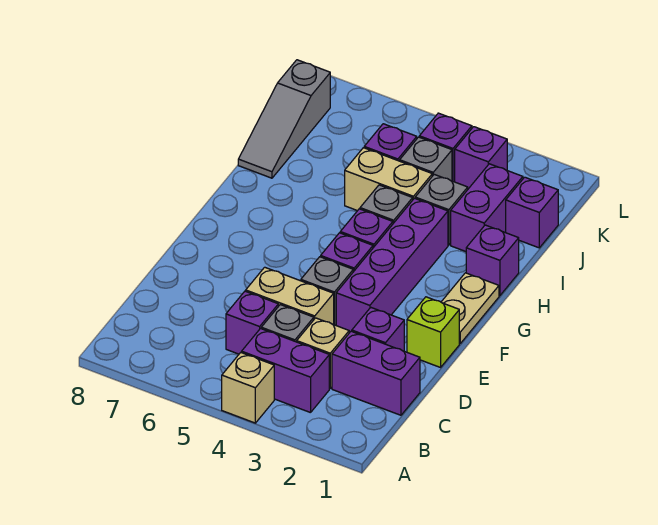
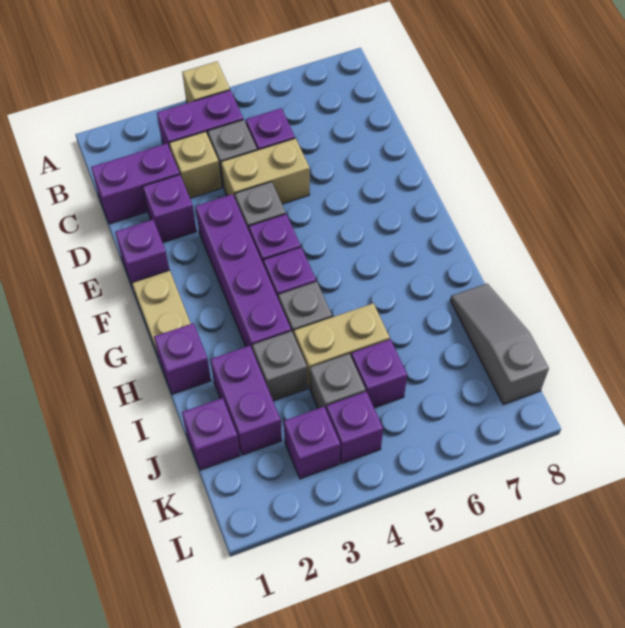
lime 1x1 brick [407,297,459,367] -> purple 1x1 brick [115,220,169,287]

